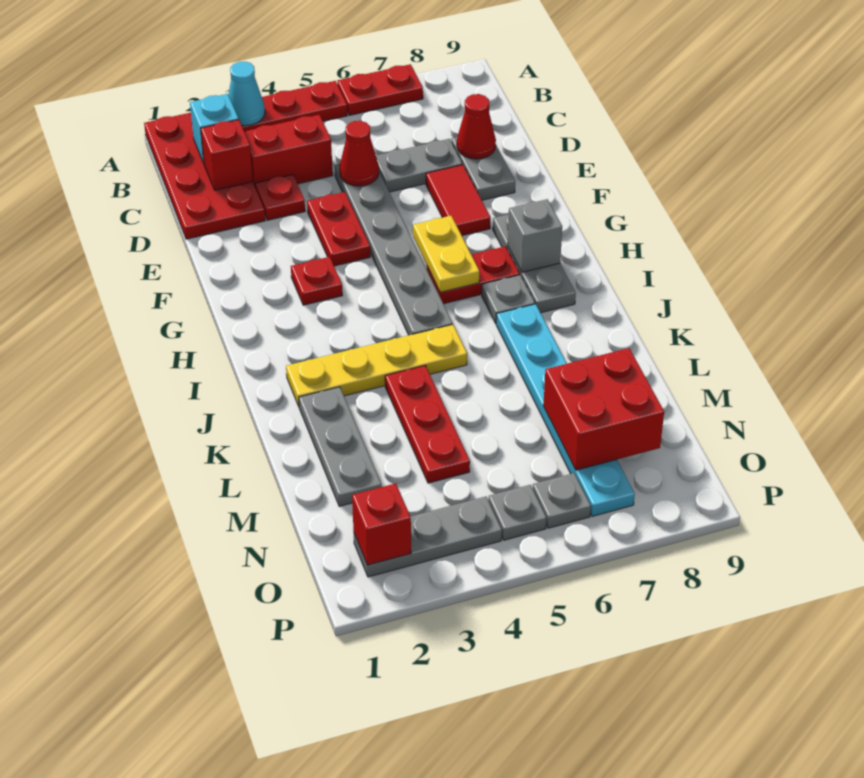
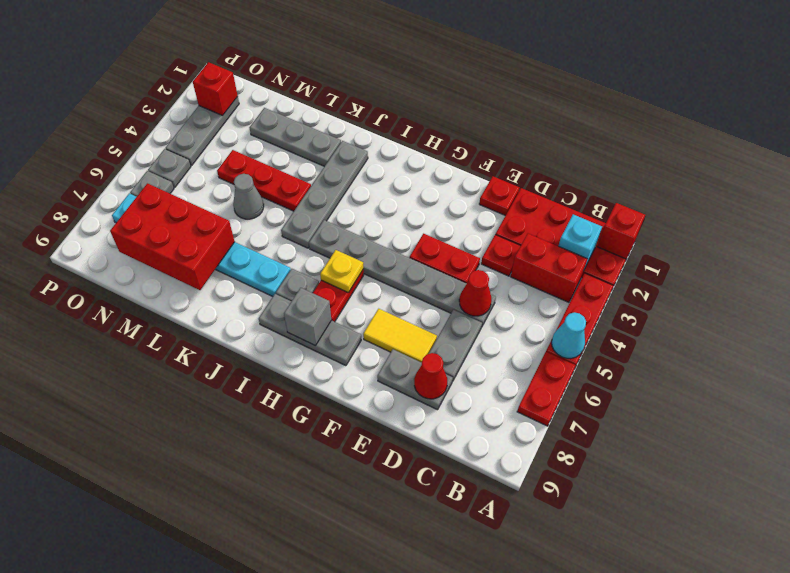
cyan 1x1 cone [228,62,265,126] -> cyan 1x1 cone moved to [552,312,586,358]
red 1x1 brick [201,120,253,190] -> red 1x1 brick moved to [597,203,645,259]
red 1x2 brick [244,115,333,188] -> red 1x2 brick turned to [511,234,587,302]
red 1x2 tile [426,165,490,236] -> yellow 1x2 tile [363,309,437,363]
red 1x1 plate [291,257,343,305] -> red 1x1 plate moved to [479,176,520,216]
yellow 1x2 plate [413,216,479,292] -> yellow 1x1 plate [320,250,363,293]
yellow 1x4 plate [286,325,467,406] -> grey 1x4 plate [281,141,368,248]
none -> grey 1x1 cone [233,174,264,219]
red 2x2 brick [543,348,664,470] -> red 2x3 brick [110,183,235,290]

